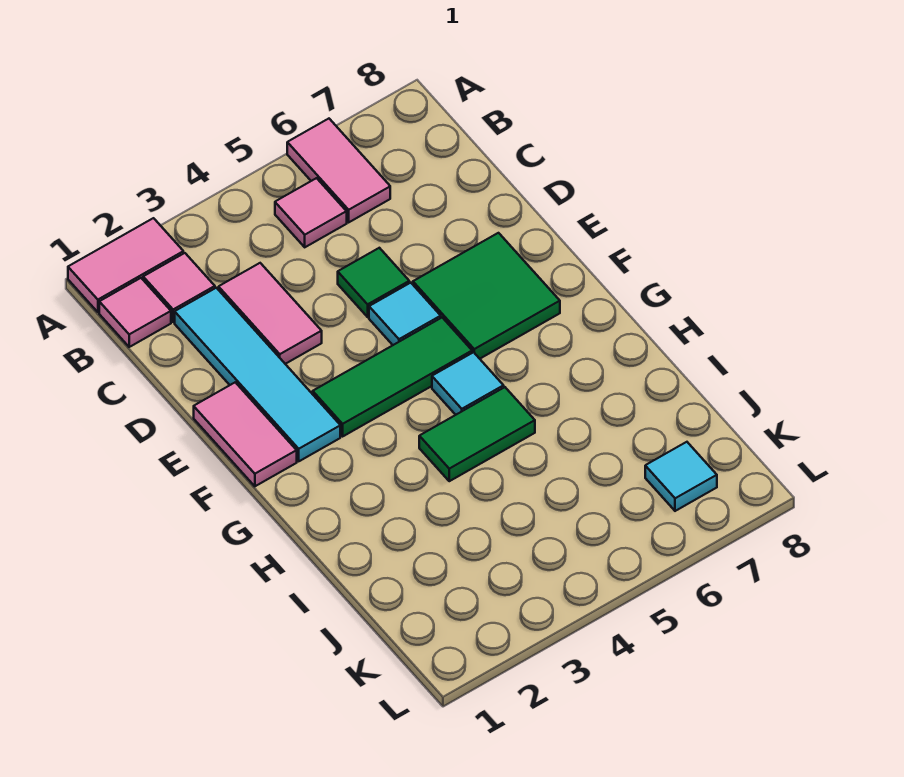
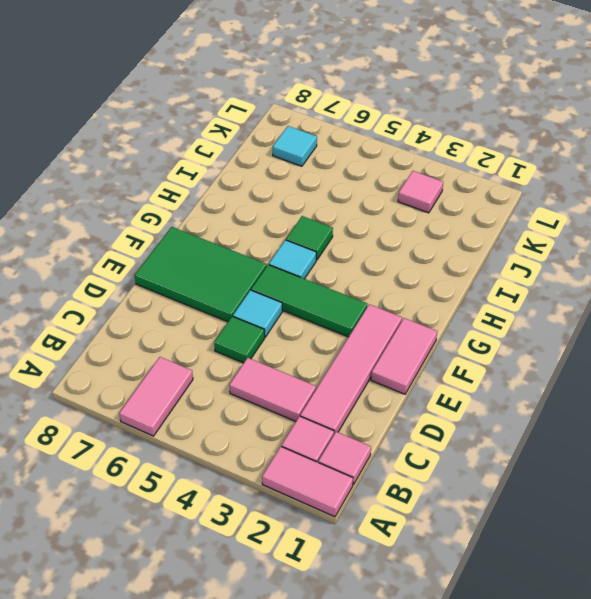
pink 1x1 tile [275,178,347,247] -> pink 1x1 tile moved to [398,171,443,213]
cyan 1x4 tile [175,288,340,461] -> pink 1x4 tile [300,304,402,434]
pink 1x2 tile [219,263,322,364] -> pink 1x2 tile turned to [229,358,316,421]
green 2x2 tile [413,233,560,359] -> green 2x3 tile [135,227,267,322]
green 1x2 tile [419,387,535,481] -> green 1x1 tile [286,216,333,260]

